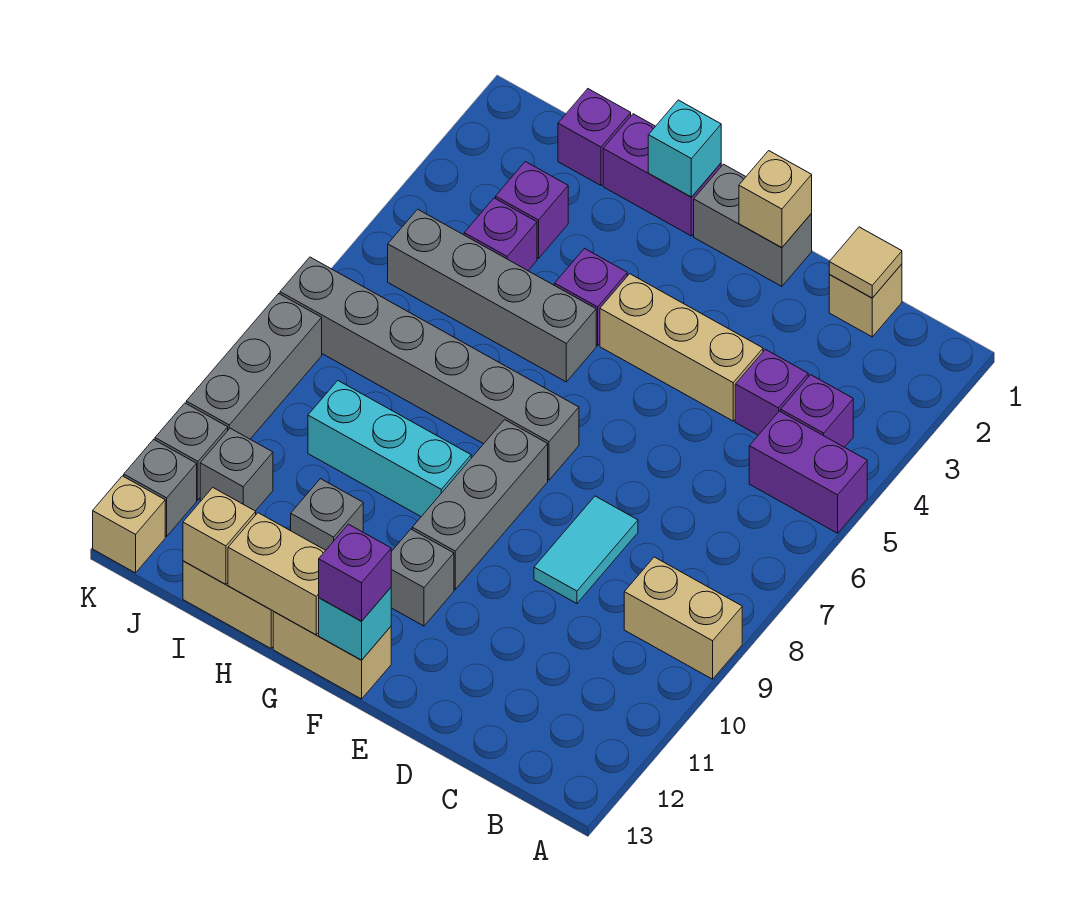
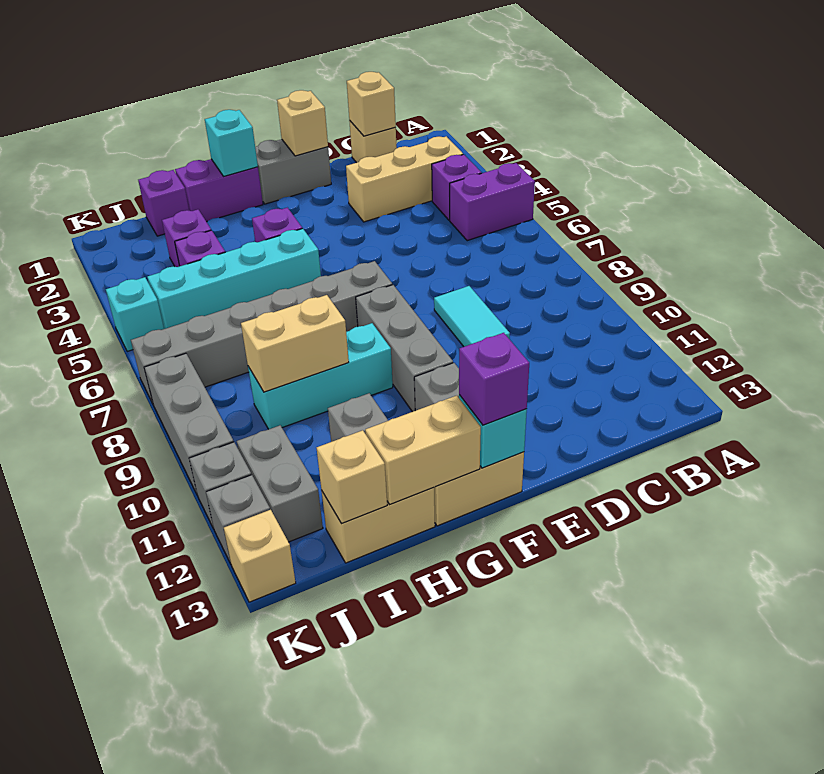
tan 1x2 brick [624,557,742,679] -> tan 1x2 brick moved to [241,295,349,392]
tan 1x1 tile [829,227,902,298] -> tan 1x1 brick [347,72,396,136]
purple 1x1 brick [735,349,808,435] -> none
tan 1x3 brick [600,274,763,421] -> tan 1x3 brick moved to [346,136,463,222]
grey 1x4 brick [388,209,596,382] -> cyan 1x4 brick [147,228,321,329]
grey 1x1 brick [200,428,273,511] -> grey 1x2 brick [237,425,323,542]
none -> cyan 1x1 brick [106,277,164,351]

